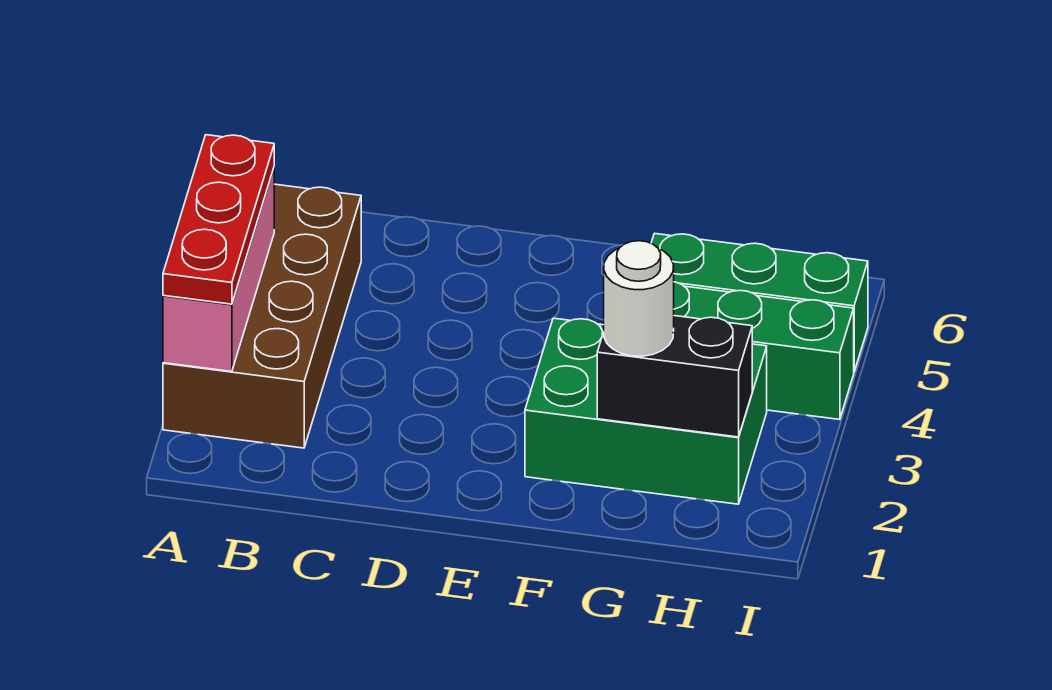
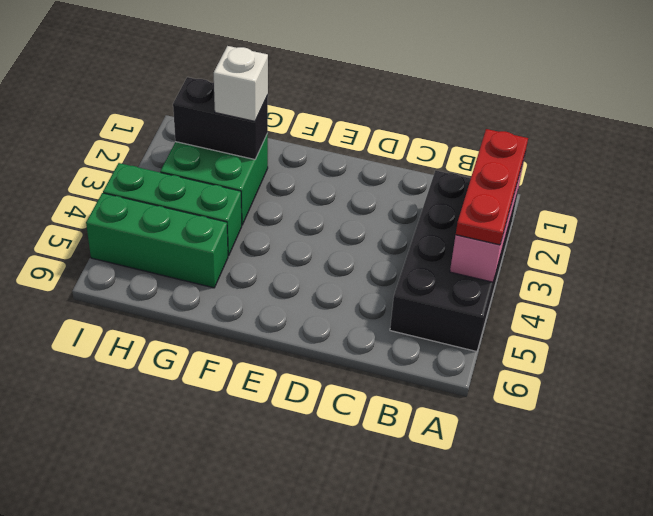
brown 2x4 brick [163,184,361,448] -> black 2x4 brick [390,170,518,352]
green 2x3 brick [525,318,767,504] -> green 2x2 brick [160,134,268,225]
white 1x1 round brick [604,241,674,356] -> white 1x1 brick [214,46,268,121]

